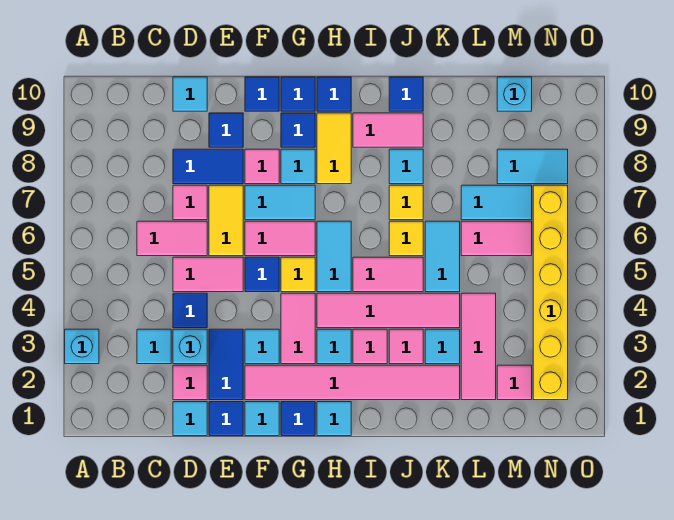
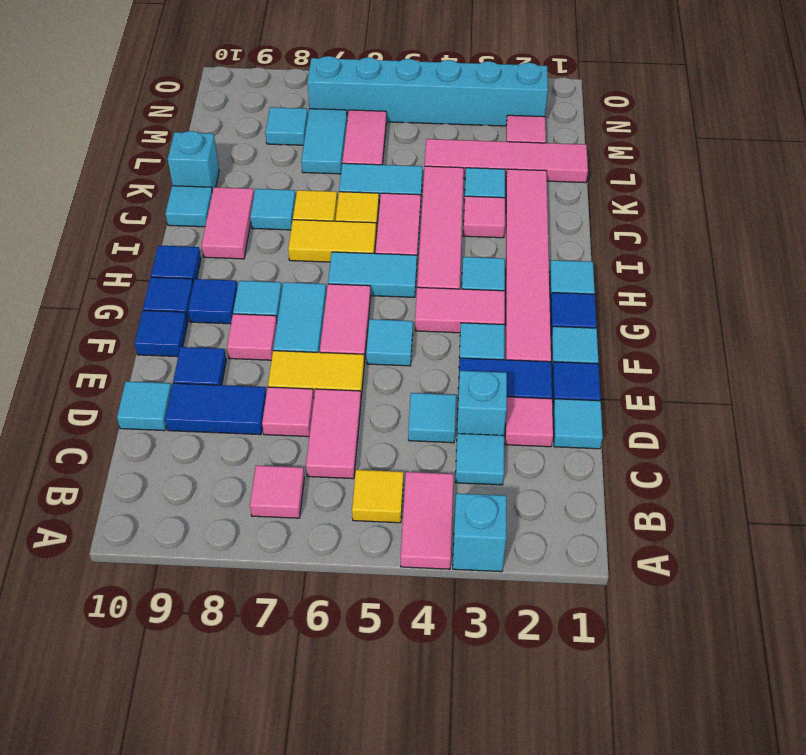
blue 1x1 tile [173,293,207,328] -> cyan 1x1 tile [408,393,456,443]
pink 1x2 tile [173,257,243,292] -> pink 1x2 tile moved to [401,472,454,569]
blue 1x2 tile [173,149,243,184] -> blue 1x2 tile turned to [165,383,266,435]
blue 1x1 tile [245,257,279,292] -> cyan 1x1 tile [366,319,413,366]
yellow 1x1 tile [281,257,315,292] -> yellow 1x1 tile moved to [352,470,403,523]
yellow 1x2 tile [317,113,351,184] -> yellow 1x2 tile moved to [288,220,376,262]
pink 1x1 tile [353,329,387,364] -> pink 1x1 tile moved to [250,465,304,518]
blue 1x1 tile [389,77,423,111] -> cyan 1x1 tile [165,186,212,227]
pink 1x3 tile [461,293,496,400] -> pink 1x4 tile [425,139,588,183]
cyan 1x2 tile [497,149,568,184] -> cyan 1x1 tile [265,107,308,145]
cyan 1x1 brick [497,77,532,111] -> cyan 1x1 brick moved to [168,131,219,192]
yellow 1x6 brick [533,185,568,400] -> cyan 1x6 brick [308,56,548,126]

